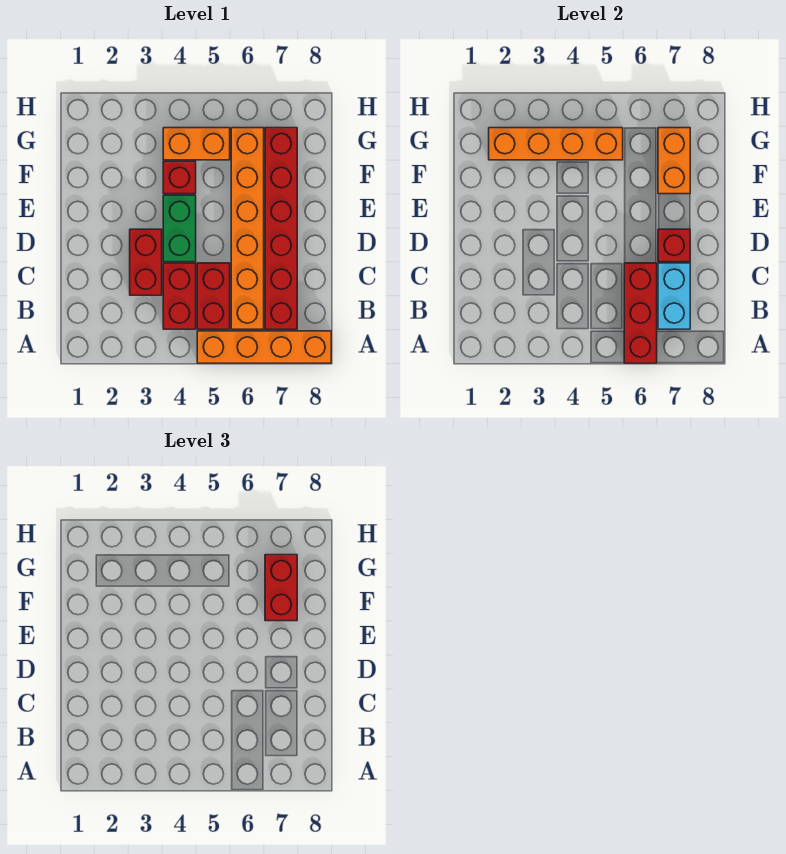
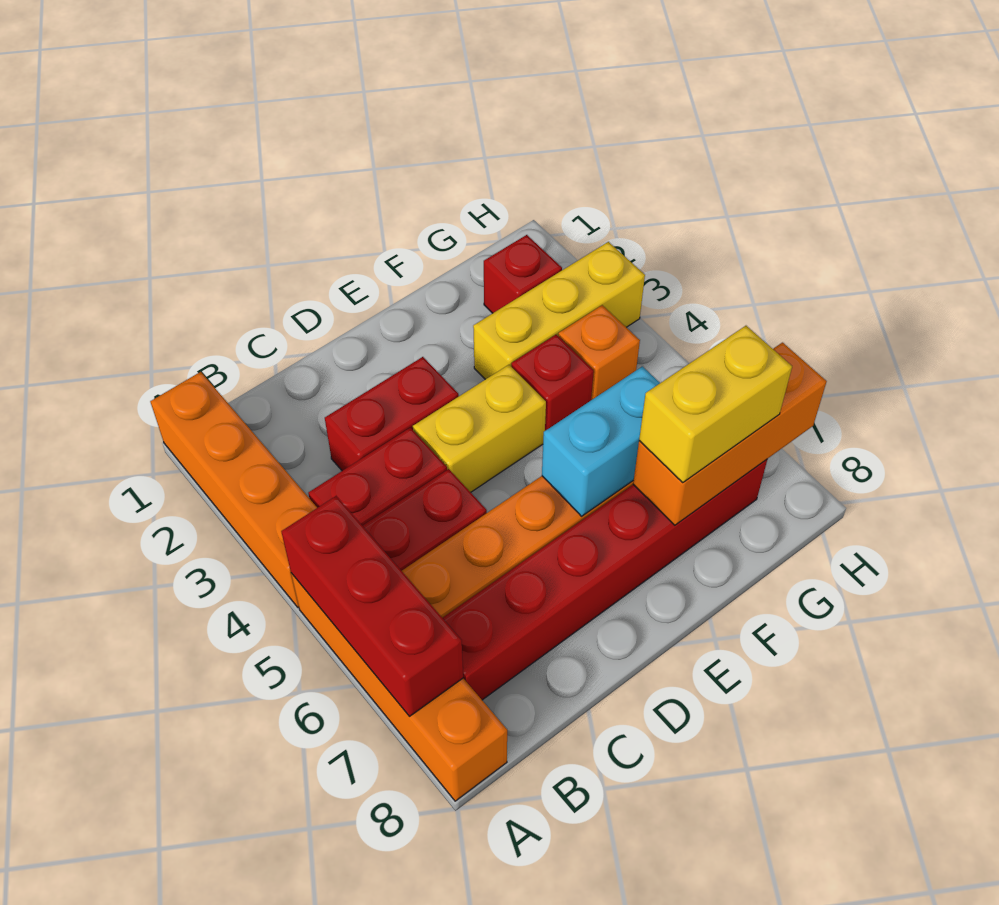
red 1x3 brick [624,263,657,363] -> red 1x3 brick turned to [281,496,463,716]
cyan 1x2 brick [658,263,690,329] -> cyan 1x2 brick moved to [542,366,660,516]
green 1x2 brick [163,195,196,262] -> yellow 1x2 brick [413,365,546,492]
red 1x1 brick [658,229,690,262] -> red 1x1 brick moved to [484,235,562,313]
none -> yellow 1x3 brick [473,242,645,379]
orange 1x2 brick [658,128,690,194] -> orange 1x3 brick [633,343,827,525]
red 1x2 brick [265,555,297,621] -> yellow 1x2 brick [639,326,792,482]
orange 1x4 brick [489,128,623,160] -> orange 1x4 brick moved to [150,372,317,608]
orange 1x2 brick [163,128,230,160] -> orange 1x1 brick [558,305,640,400]

